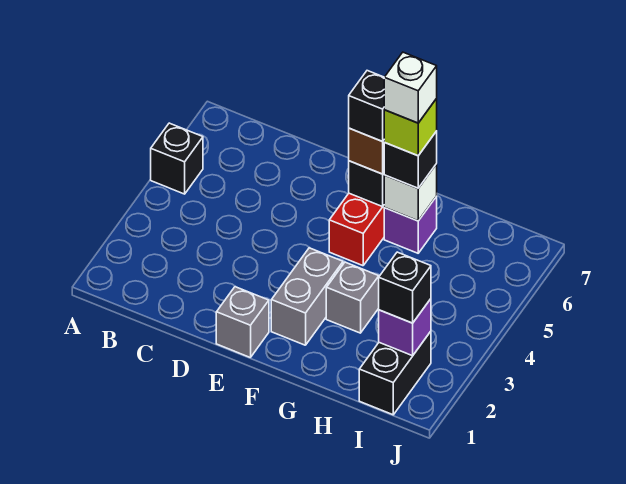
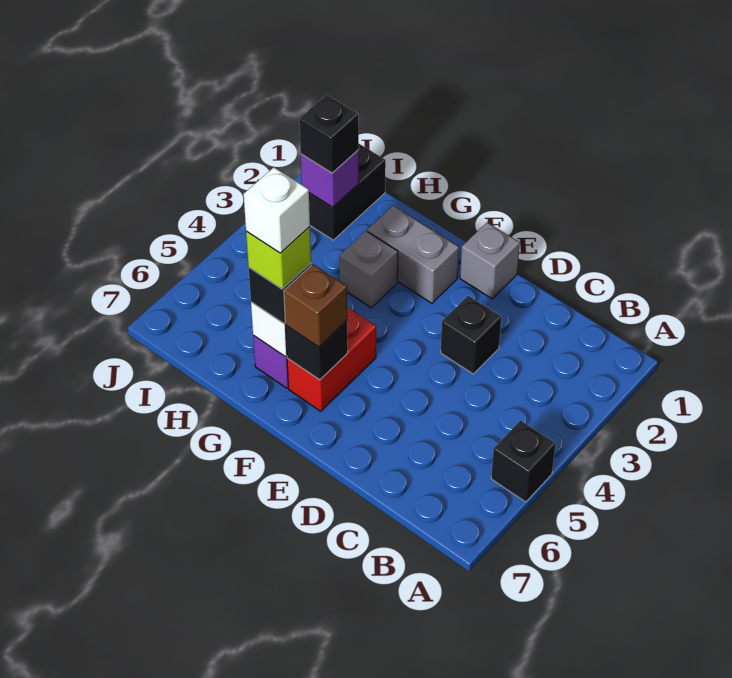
grey 1x2 brick [271,248,343,345] -> grey 1x2 brick turned to [367,206,459,303]
black 1x1 brick [349,71,384,141] -> black 1x1 brick moved to [441,296,501,374]

